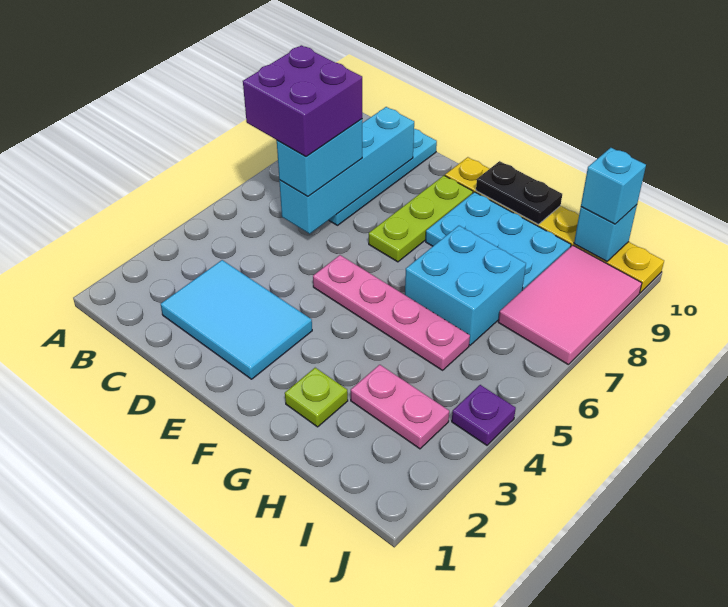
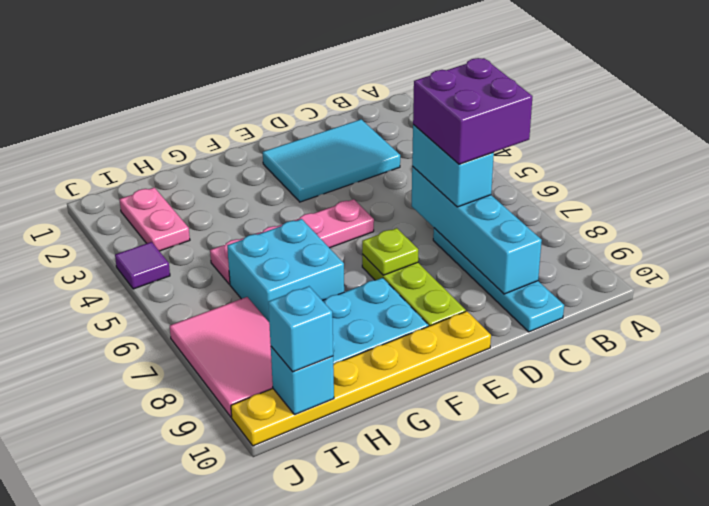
black 1x2 plate [476,161,562,224] -> none
lime 1x1 plate [285,368,348,427] -> lime 1x1 plate moved to [362,228,418,275]
pink 1x2 plate [351,365,449,449] -> pink 1x2 plate turned to [119,187,190,251]
purple 1x1 plate [452,385,516,445] -> purple 1x1 tile [115,242,170,289]

